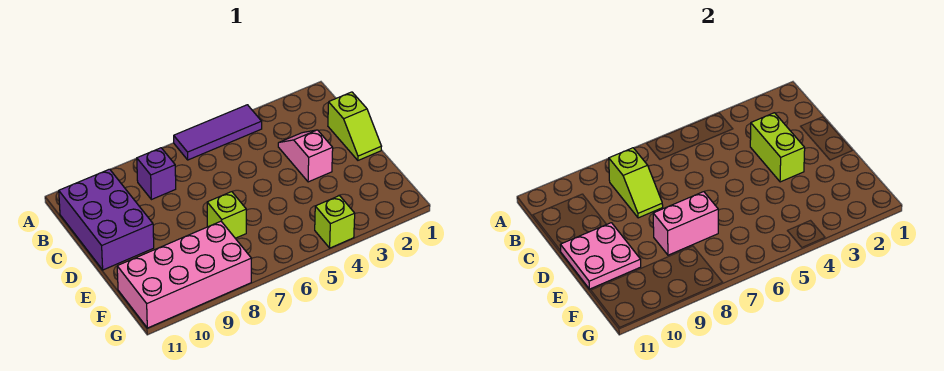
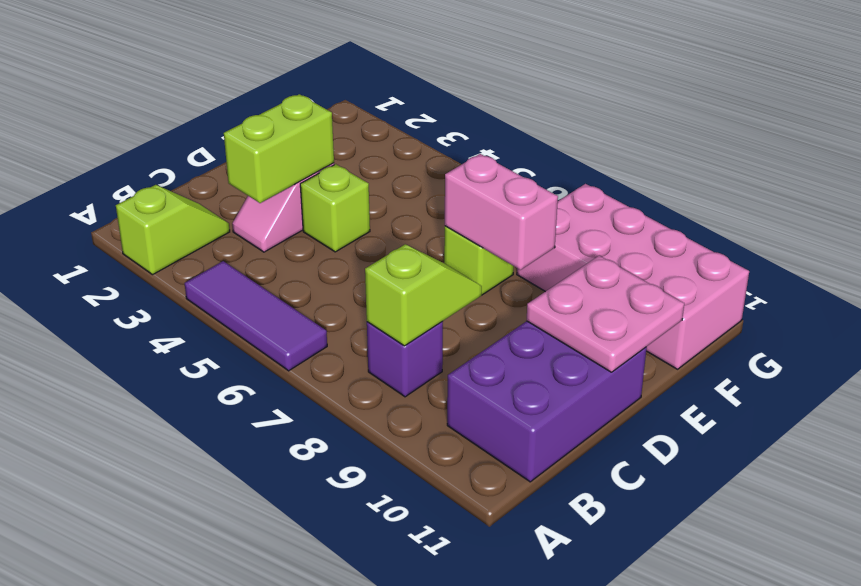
lime 1x2 slope [328,92,381,160] -> lime 1x2 slope moved to [116,185,230,275]
lime 1x1 brick [315,196,355,248] -> lime 1x1 brick moved to [300,164,370,252]

